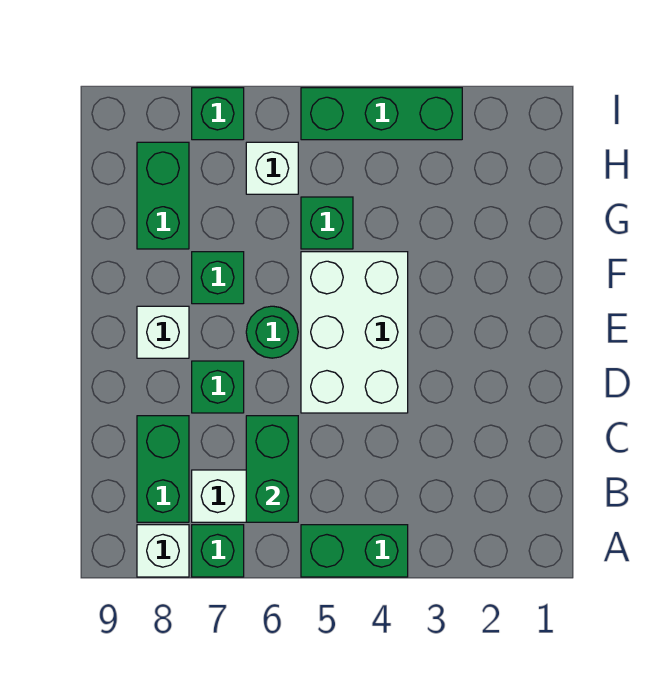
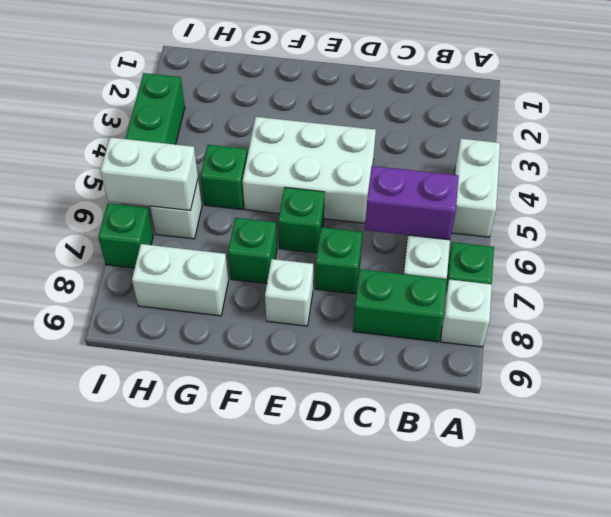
green 1x2 brick [301,525,408,577] -> white 1x2 brick [452,139,500,237]
green 1x2 brick [246,416,298,522] -> purple 1x2 brick [365,166,459,240]
green 1x1 round brick [246,306,298,358] -> green 1x1 brick [278,187,325,253]
green 1x2 brick [137,142,189,249] -> white 1x2 brick [132,244,228,316]
none -> white 1x2 brick [100,137,198,211]

